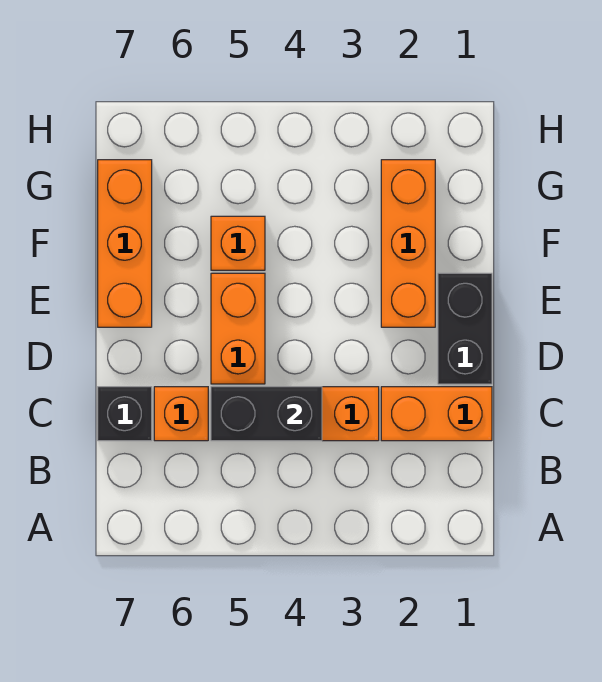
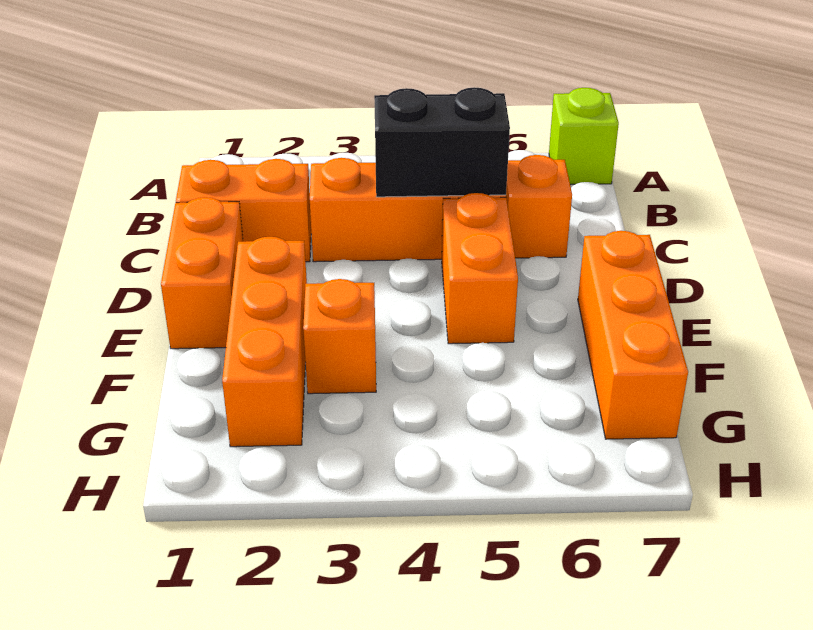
none -> lime 1x1 brick [549,88,619,185]
black 1x1 brick [98,387,152,441] -> none
black 1x2 brick [438,273,492,384] -> orange 1x2 brick [161,197,243,349]
orange 1x1 brick [211,216,265,270] -> orange 1x1 brick moved to [303,279,376,394]

